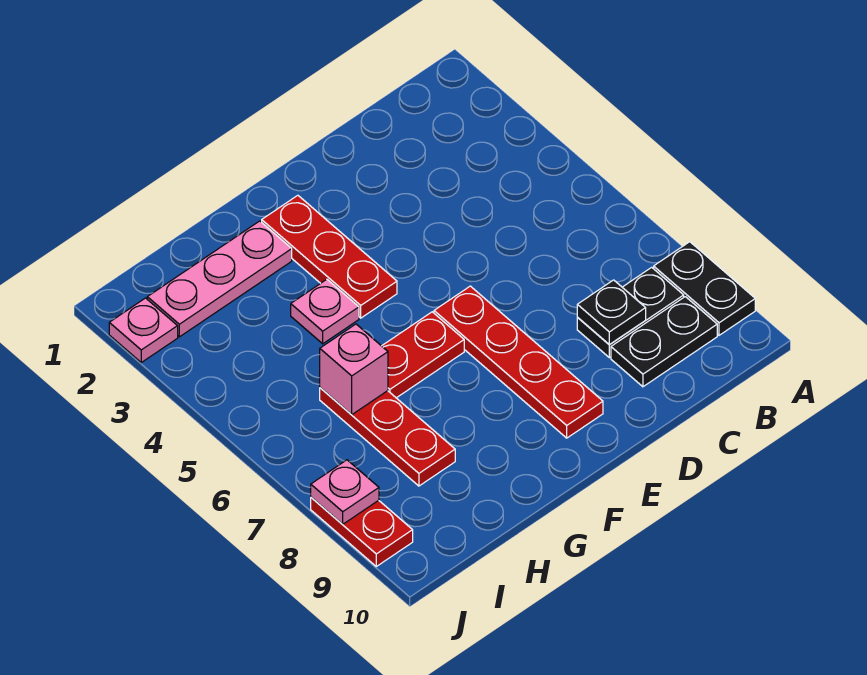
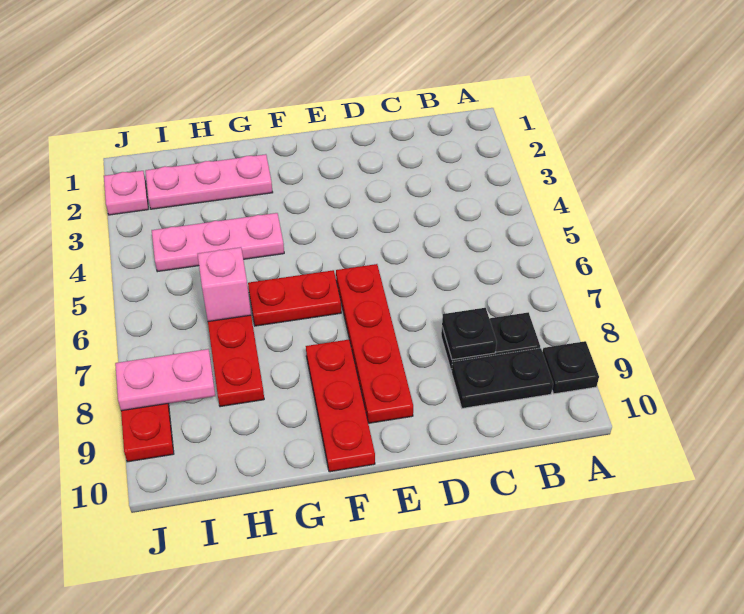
black 1x2 plate [654,242,755,335] -> black 1x1 plate [543,341,599,394]
red 1x3 plate [262,195,397,318] -> red 1x3 plate moved to [306,340,375,472]
pink 1x1 plate [291,279,359,344] -> pink 1x3 plate [152,213,284,272]
pink 1x1 plate [311,460,379,524] -> pink 1x2 plate [115,349,215,411]

